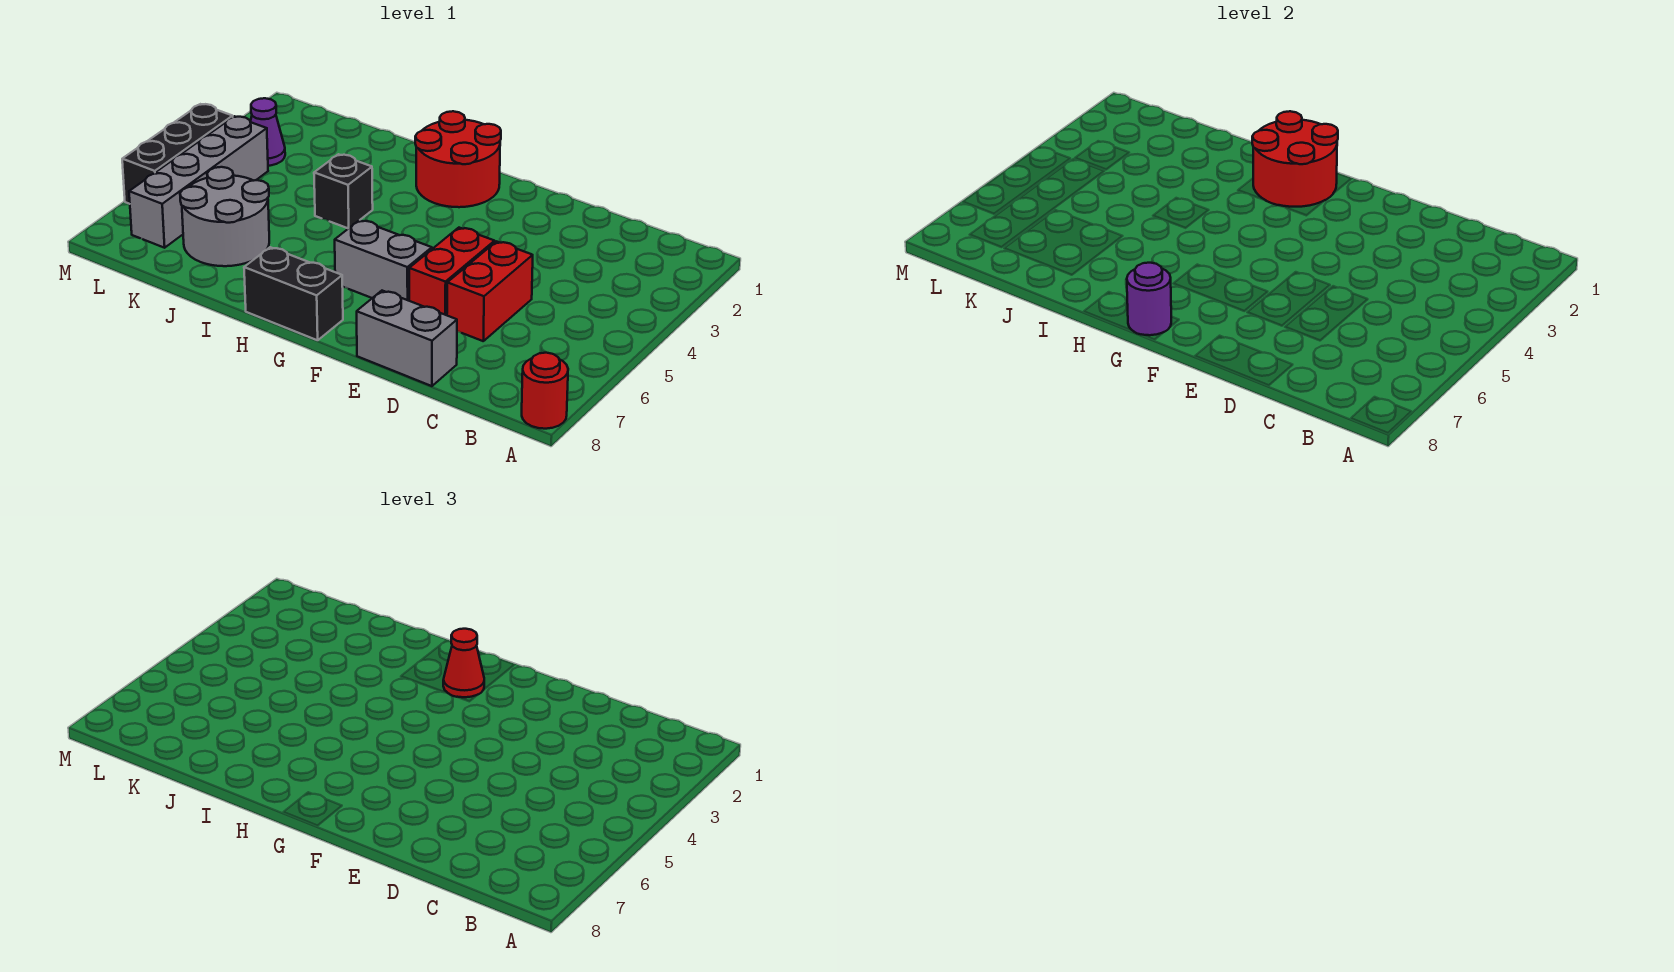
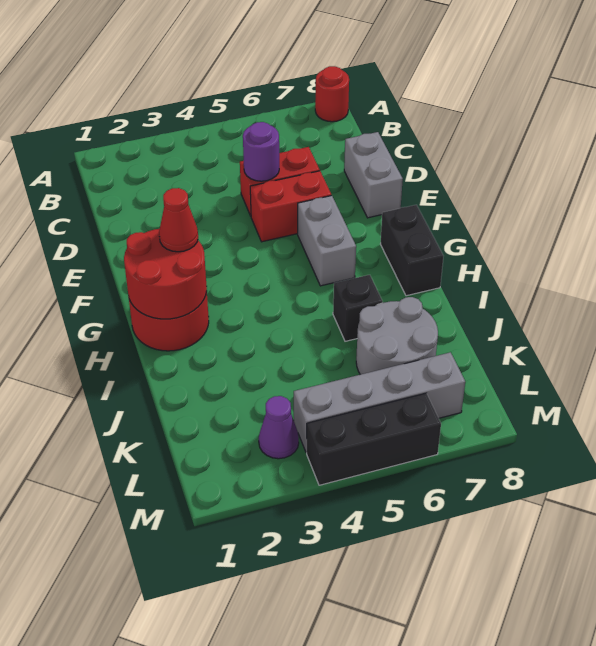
purple 1x1 round brick [1127,263,1171,335] -> purple 1x1 round brick moved to [243,122,279,181]
black 1x1 brick [314,154,373,229] -> black 1x1 brick moved to [333,275,383,341]

